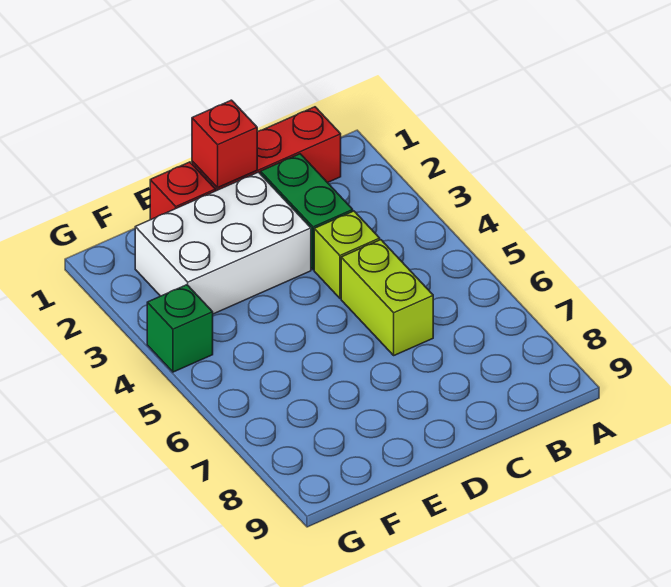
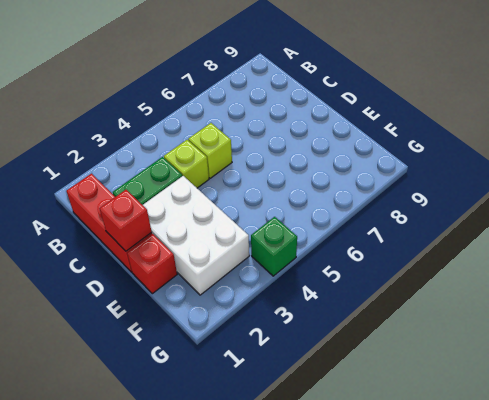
lime 1x2 brick [341,240,433,355] -> lime 1x1 brick [188,123,232,178]

